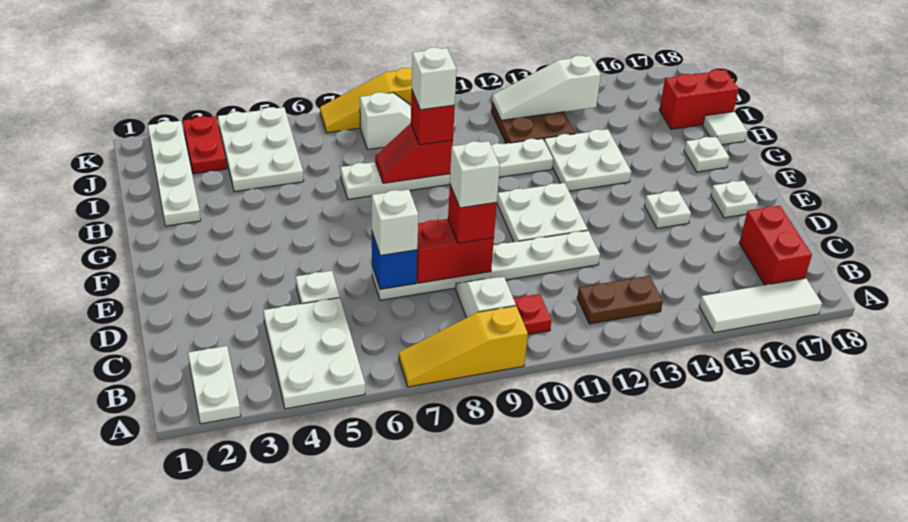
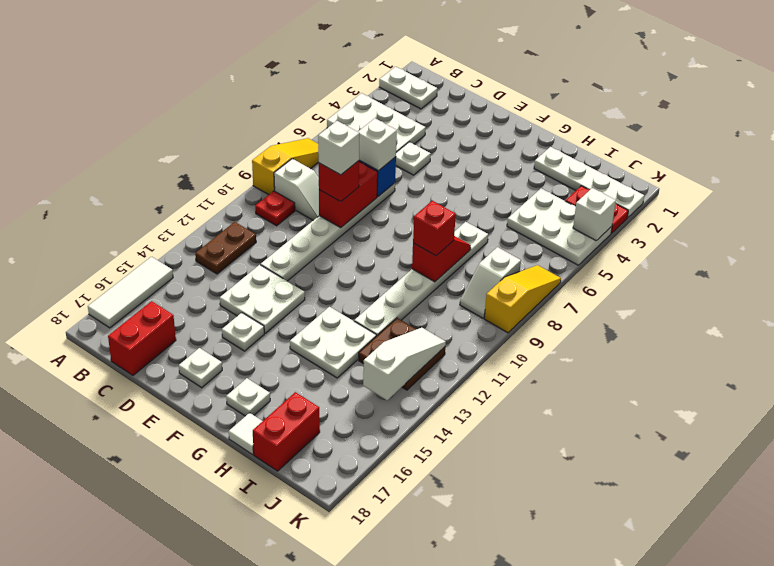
red 1x2 brick [739,206,812,285] -> red 1x2 brick turned to [108,301,176,375]
white 2x2 plate [497,183,588,242] -> white 2x2 plate moved to [220,265,305,333]
white 1x1 brick [412,47,457,110] -> white 1x1 brick moved to [573,188,616,241]

